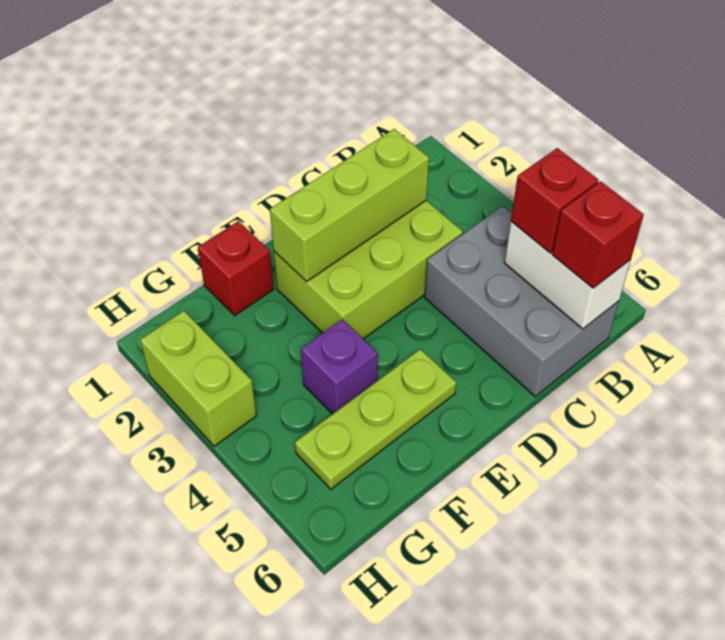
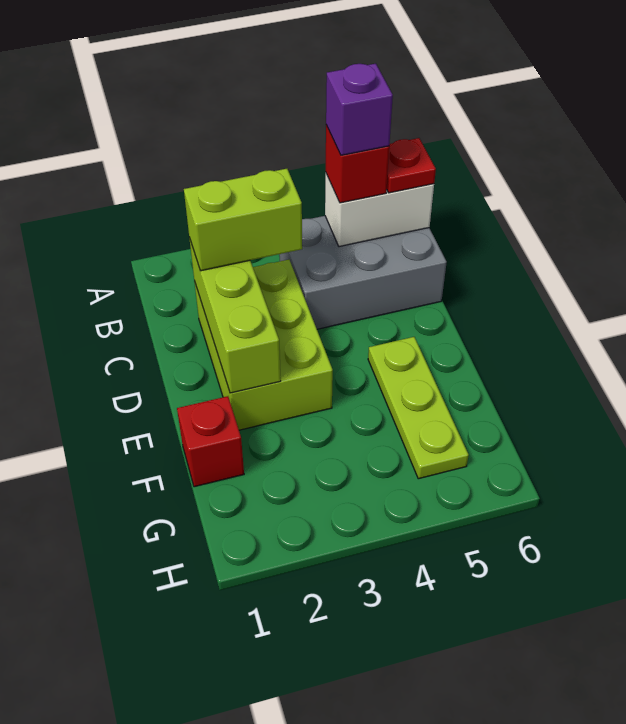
red 1x1 brick [552,181,644,288] -> red 1x1 plate [387,138,436,193]
purple 1x1 brick [301,319,378,414] -> purple 1x1 brick moved to [326,64,393,155]
lime 1x2 brick [140,311,257,446] -> lime 1x2 brick moved to [184,169,302,271]

